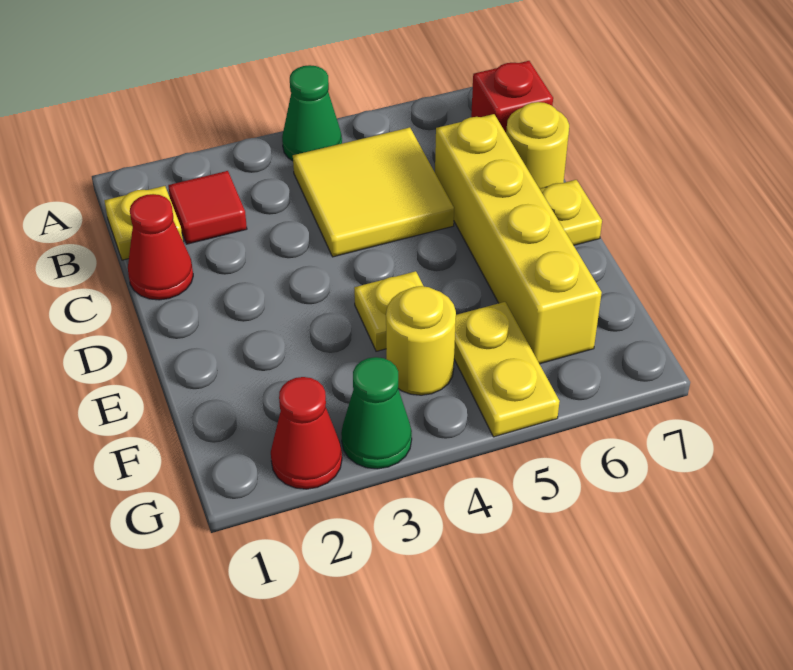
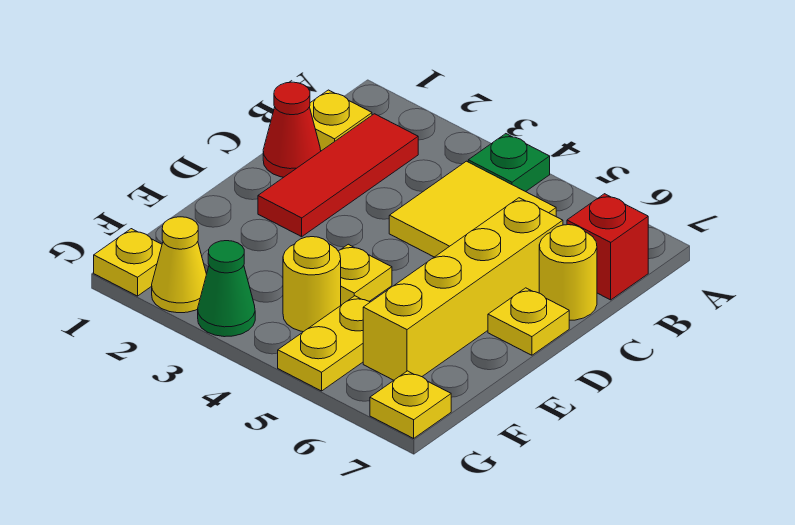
green 1x1 cone [282,65,342,161] -> green 1x1 plate [468,134,550,192]
red 1x1 tile [168,171,247,244] -> red 1x3 tile [258,114,418,237]
none -> yellow 1x1 plate [94,229,162,296]
red 1x1 cone [271,377,342,489] -> yellow 1x1 cone [152,217,207,313]
none -> yellow 1x1 plate [370,371,451,438]

